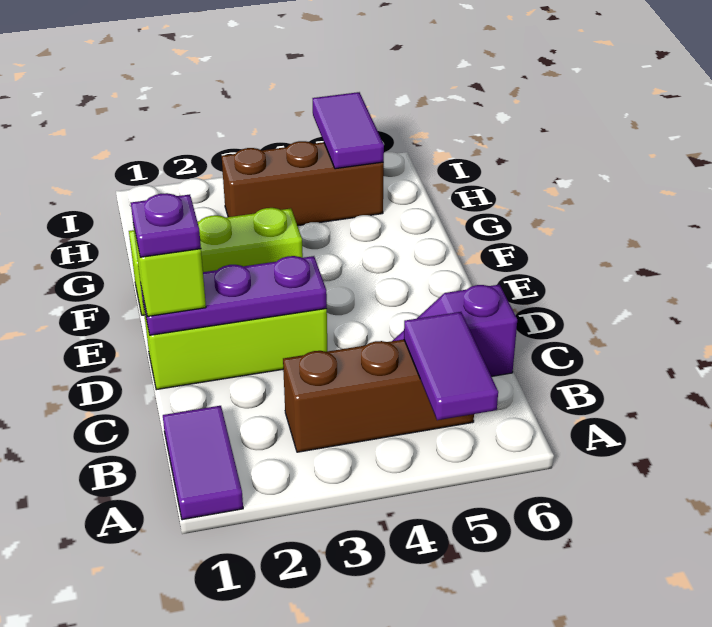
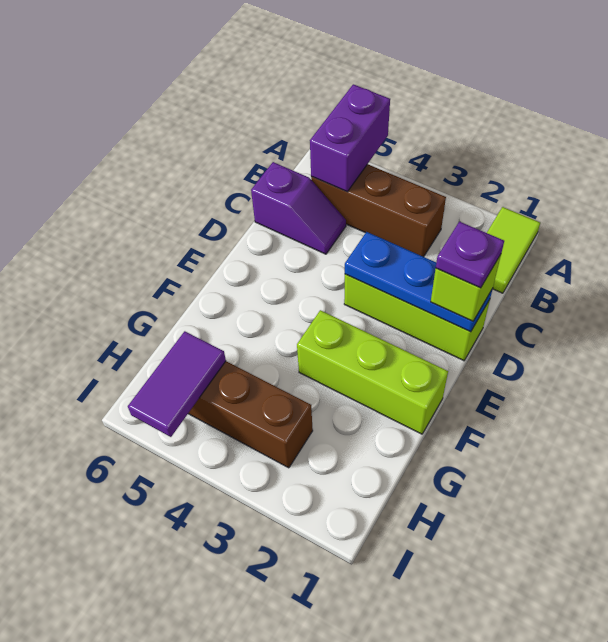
purple 1x2 tile [163,406,243,520] -> lime 1x2 tile [487,207,540,293]
purple 1x2 tile [404,312,498,420] -> purple 1x2 brick [310,84,390,192]
purple 1x3 plate [141,256,327,335] -> blue 1x3 plate [345,232,493,332]

